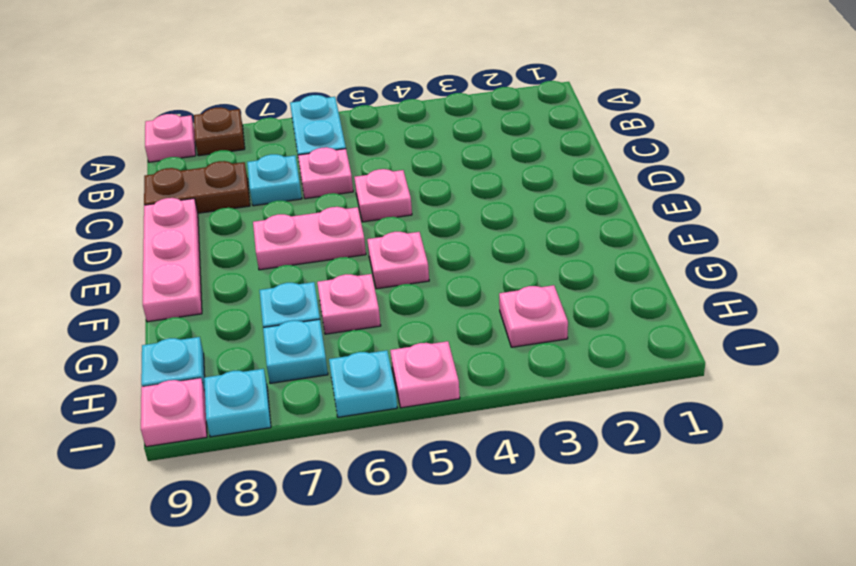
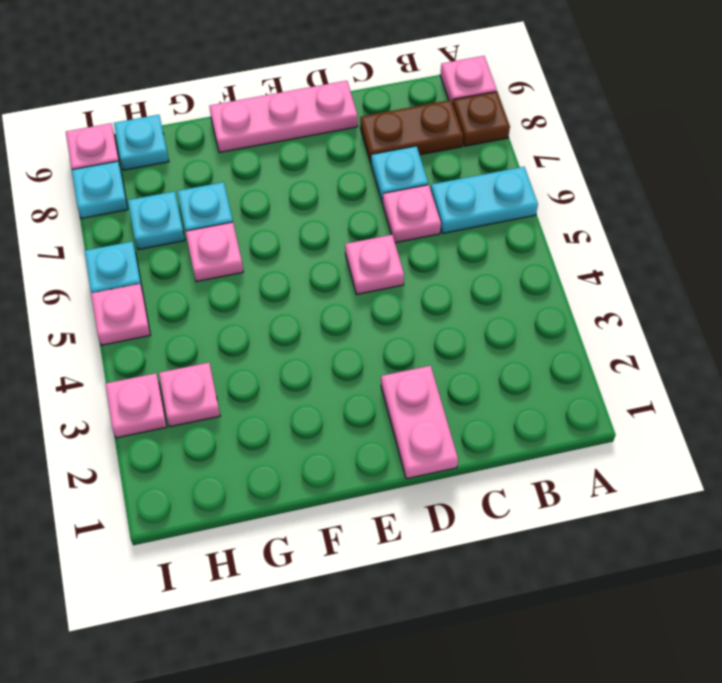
brown 1x2 plate [144,161,250,213] -> brown 1x2 plate turned to [360,100,463,163]
pink 1x2 plate [253,207,366,270] -> pink 1x2 plate moved to [381,366,458,479]
pink 1x1 plate [367,232,429,289] -> pink 1x1 plate moved to [105,373,167,438]

